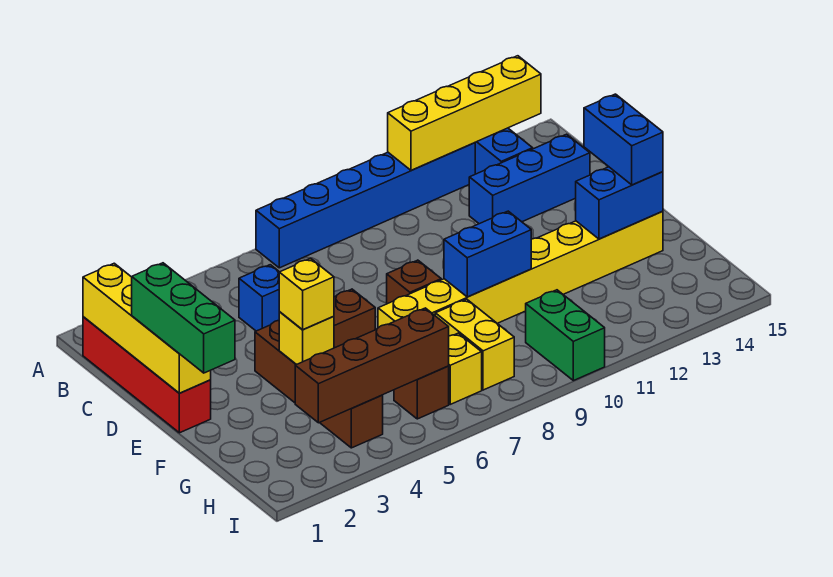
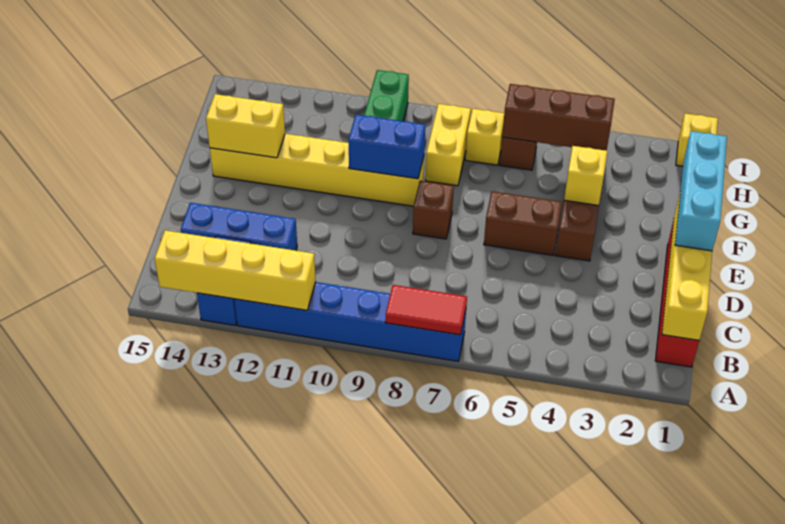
none -> red 1x2 tile [385,285,467,335]
blue 1x1 brick [239,265,280,331] -> none
green 1x3 brick [132,263,235,373] -> cyan 1x3 brick [675,131,727,251]
blue 1x2 brick [584,94,663,185] -> none
yellow 1x1 brick [279,258,334,330] -> yellow 1x1 brick moved to [676,113,718,166]
yellow 1x8 brick [378,211,663,328] -> yellow 1x6 brick [210,134,424,206]
blue 1x2 brick [576,167,663,239] -> yellow 1x2 brick [206,94,285,158]
brown 1x4 brick [295,308,449,423] -> brown 1x3 brick [502,84,615,151]

